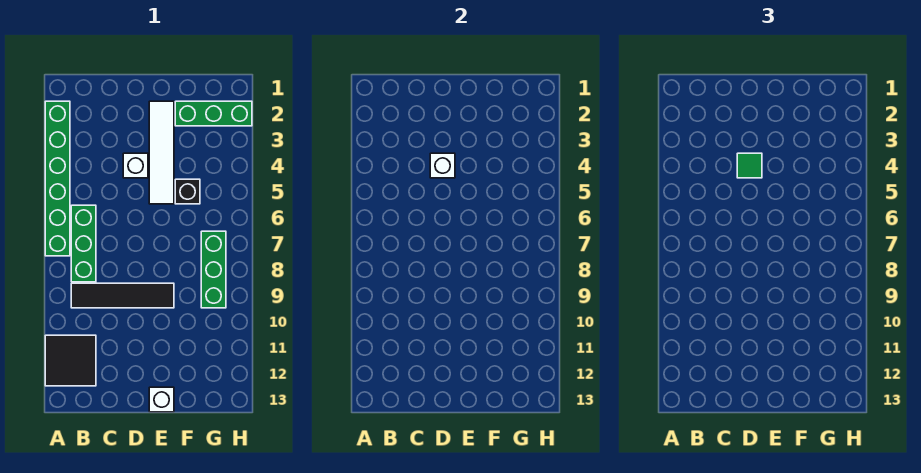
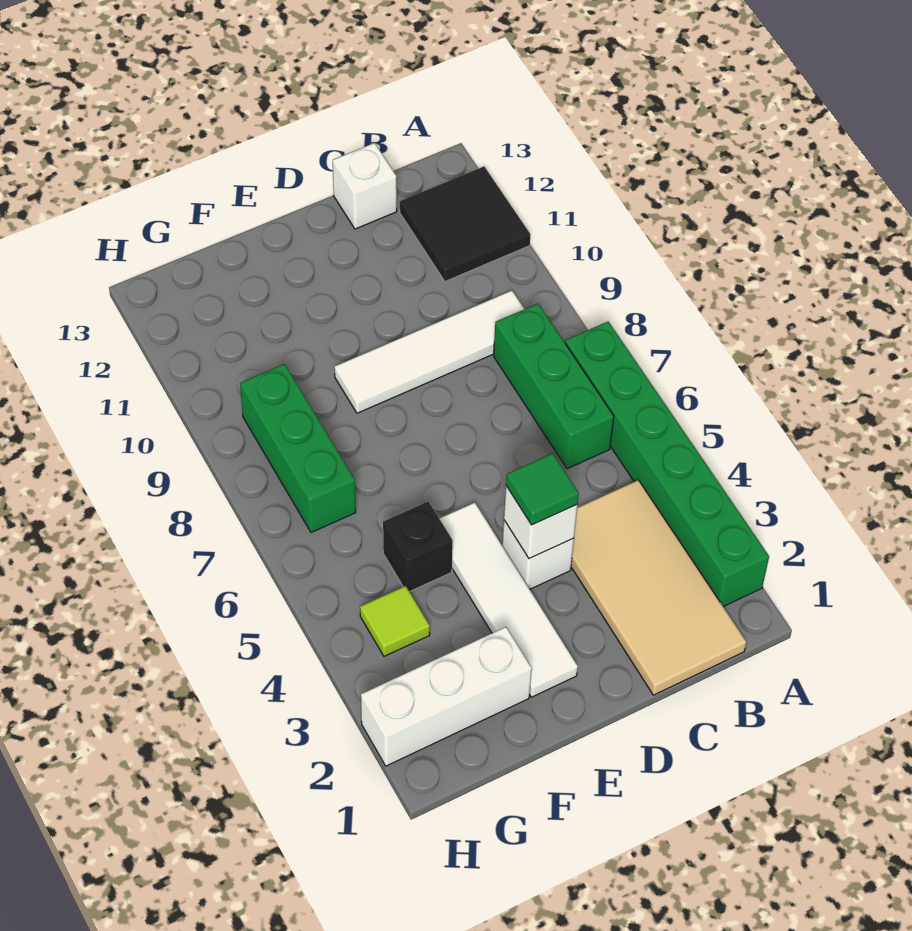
none -> tan 2x4 tile [571,480,746,695]
black 1x4 tile [71,283,174,308] -> white 1x4 tile [334,291,524,413]
white 1x1 brick [149,387,174,412] -> white 1x1 brick moved to [333,143,397,229]
green 1x3 brick [175,101,252,126] -> white 1x3 brick [361,627,532,766]
none -> lime 1x1 tile [360,586,430,656]

